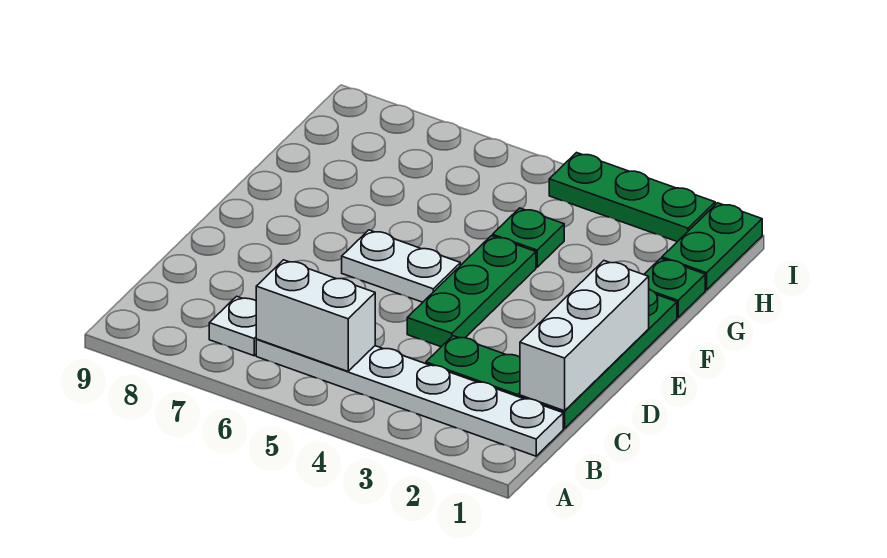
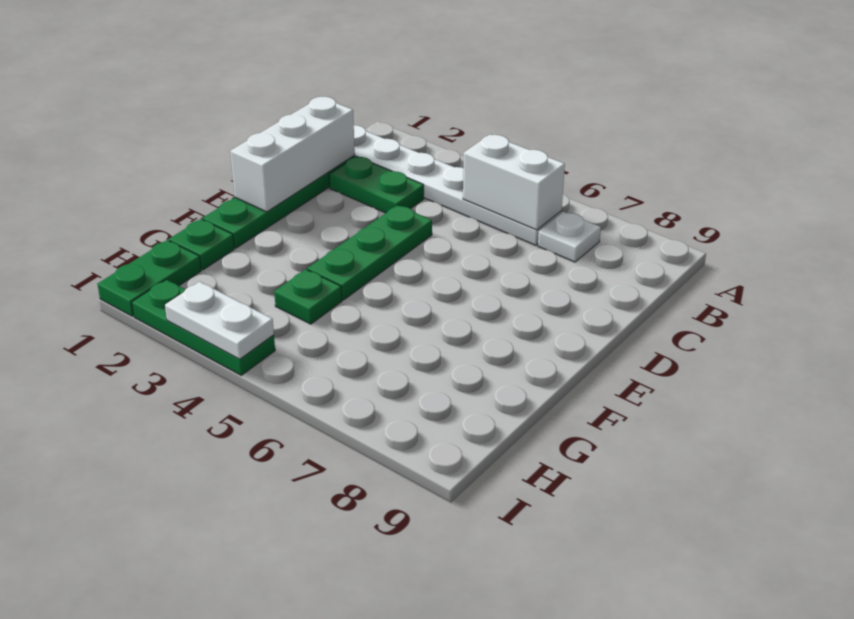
white 1x2 plate [342,230,460,302] -> white 1x2 plate moved to [165,282,274,359]

